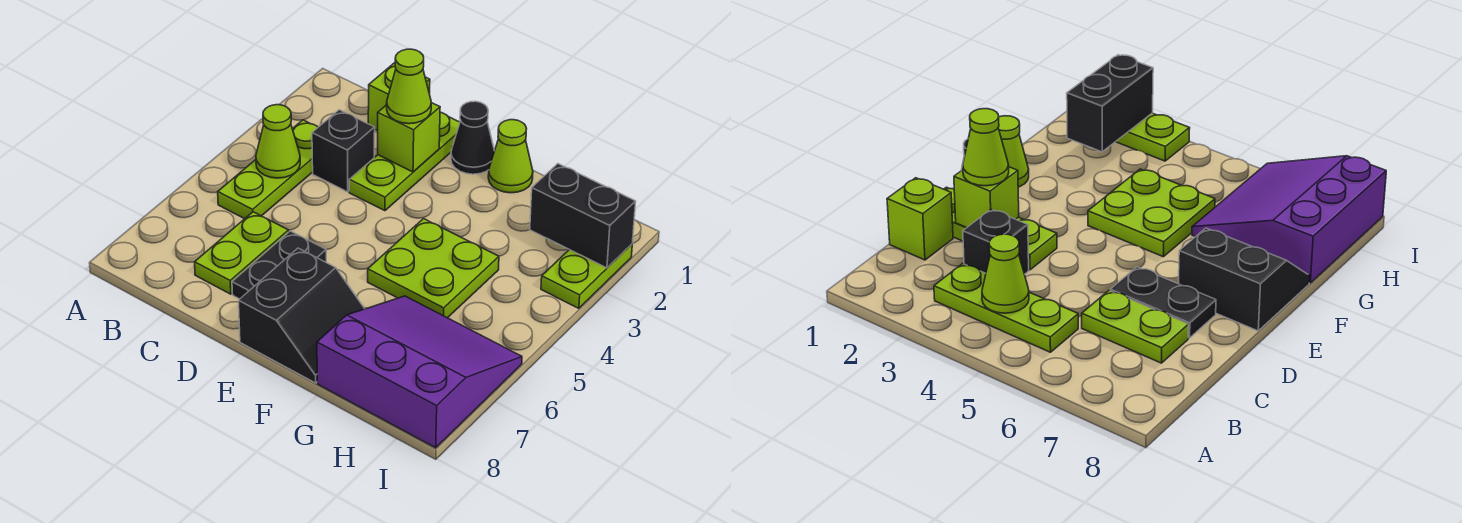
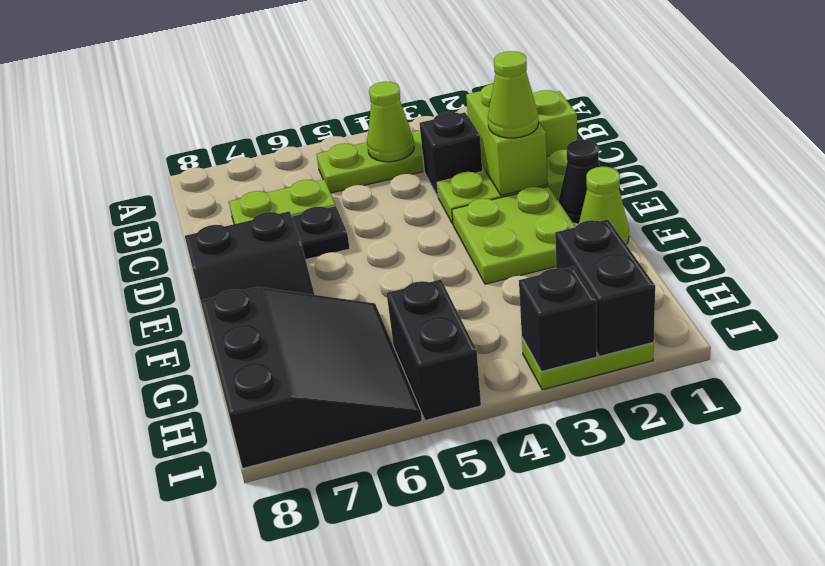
lime 1x1 brick [378,103,440,172] -> lime 1x2 brick [466,84,548,195]
lime 2x2 plate [368,219,499,318] -> lime 2x2 plate moved to [452,186,576,284]
purple 3x3 slope [317,296,522,448] -> black 3x3 slope [201,287,422,468]
none -> black 1x2 brick [387,280,481,421]
none -> black 1x1 brick [519,267,597,372]

